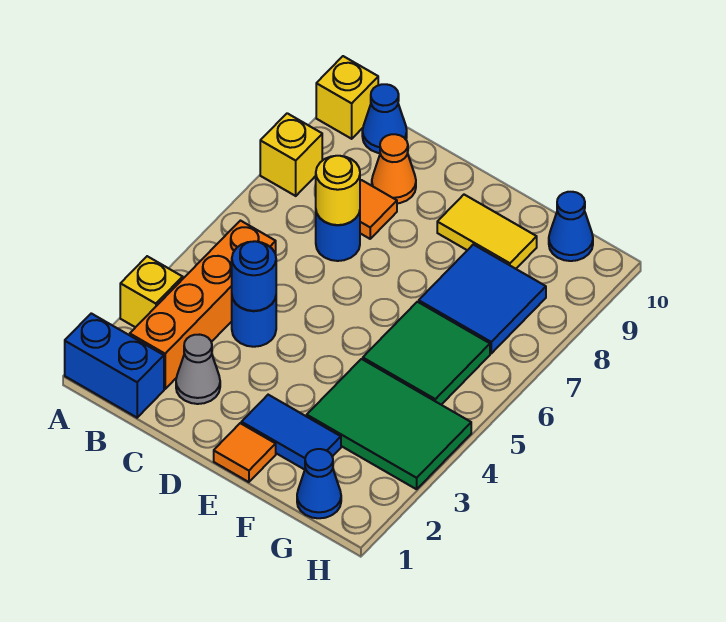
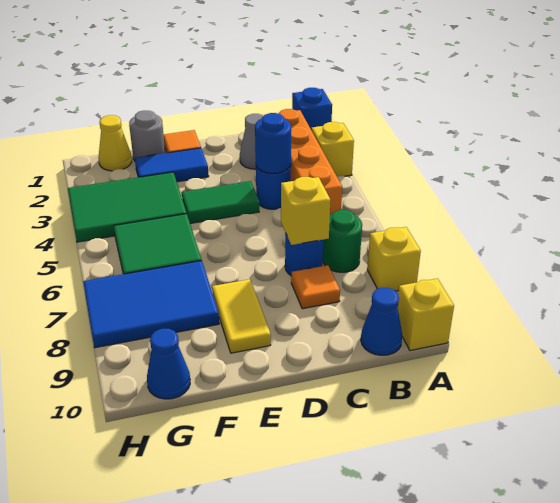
blue 1x2 brick [65,313,164,418] -> blue 1x1 brick [292,88,332,130]
none -> green 1x1 round brick [323,210,362,272]
yellow 1x1 round brick [316,156,360,225] -> yellow 1x1 brick [281,177,330,245]
orange 1x1 cone [372,134,416,203] -> none
none -> green 1x2 tile [182,181,259,224]
yellow 1x2 tile [437,195,537,269] -> yellow 1x2 tile turned to [212,279,271,353]
none -> grey 1x1 round brick [129,111,165,161]
blue 2x2 tile [419,245,546,353] -> blue 2x3 tile [83,261,219,348]
blue 1x1 cone [297,449,341,518] -> yellow 1x1 cone [98,115,132,171]

